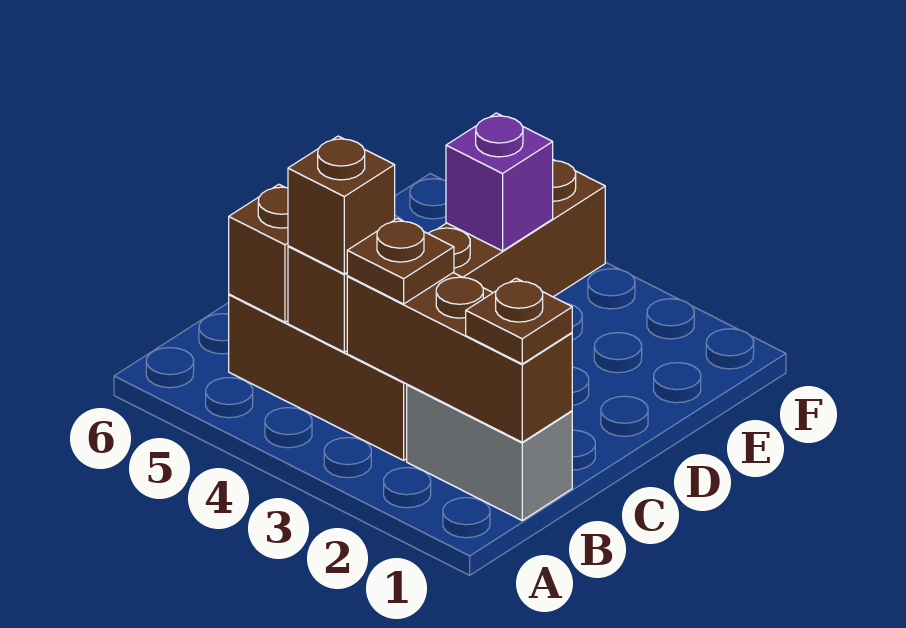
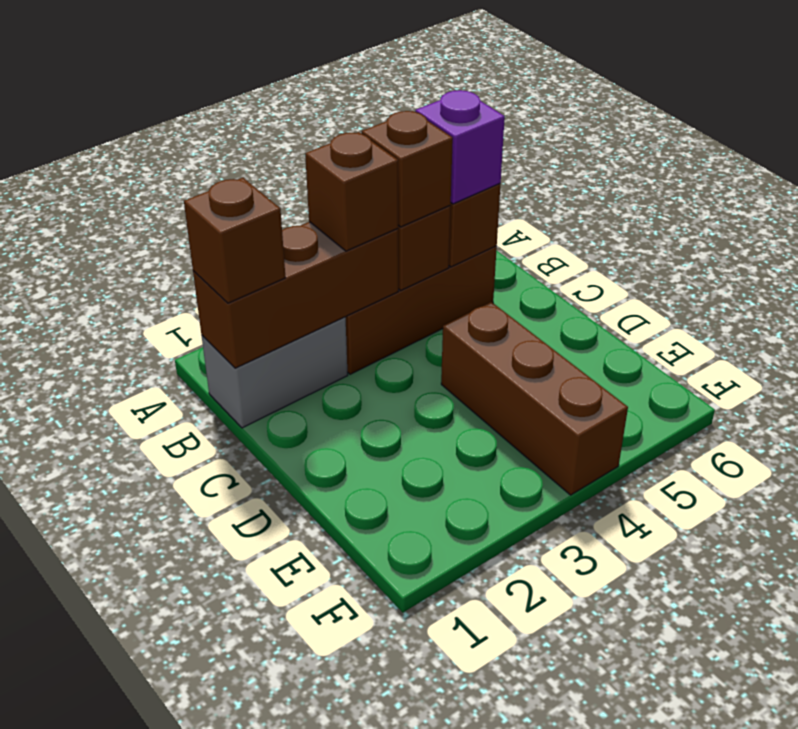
brown 1x1 plate [466,278,572,364] -> brown 1x1 brick [184,178,286,303]
brown 1x1 plate [347,218,454,304] -> brown 1x1 brick [305,132,398,251]
purple 1x1 brick [446,113,553,251] -> purple 1x1 brick moved to [415,90,505,204]

